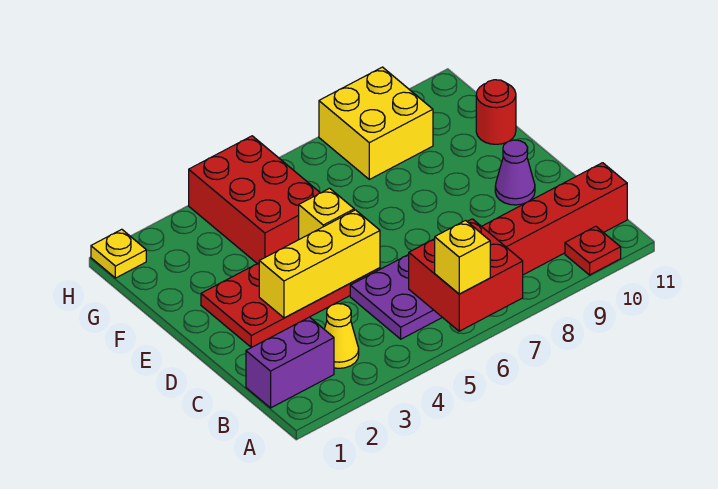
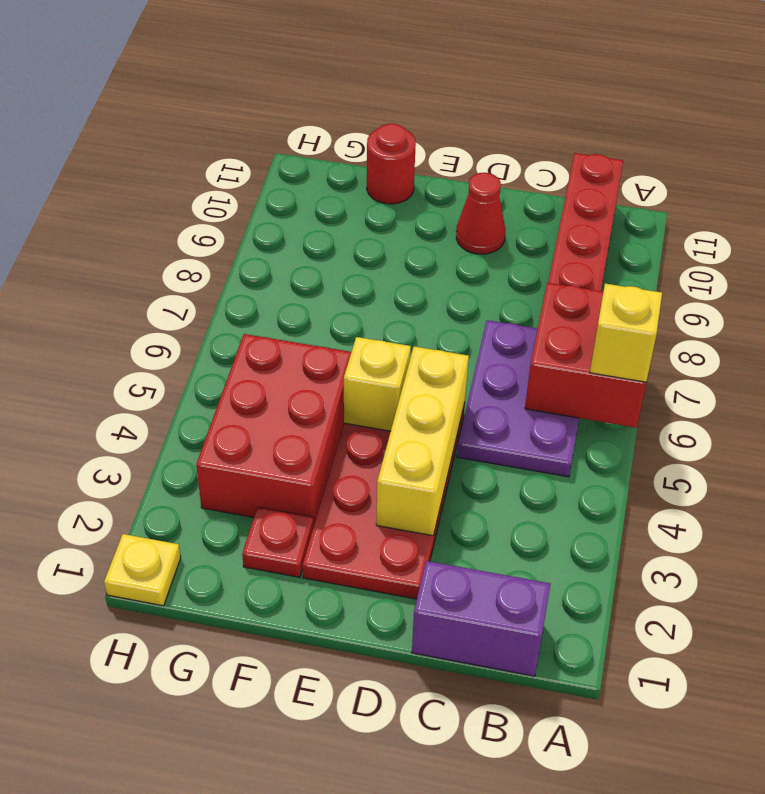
red 1x1 plate [565,226,621,275] -> red 1x1 plate moved to [242,507,314,577]
purple 1x2 brick [246,317,334,408] -> purple 1x2 brick turned to [412,561,550,676]
yellow 1x1 cone [324,304,359,368] -> none
purple 1x1 cone [495,140,535,205] -> red 1x1 cone [456,173,505,254]
red 2x3 brick [189,136,320,264] -> red 2x3 brick turned to [196,334,351,523]
yellow 2x2 brick [319,67,433,179] -> none

